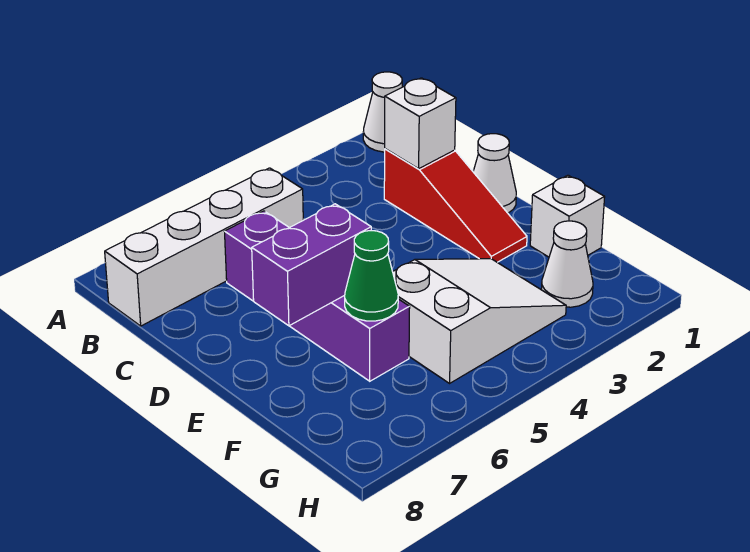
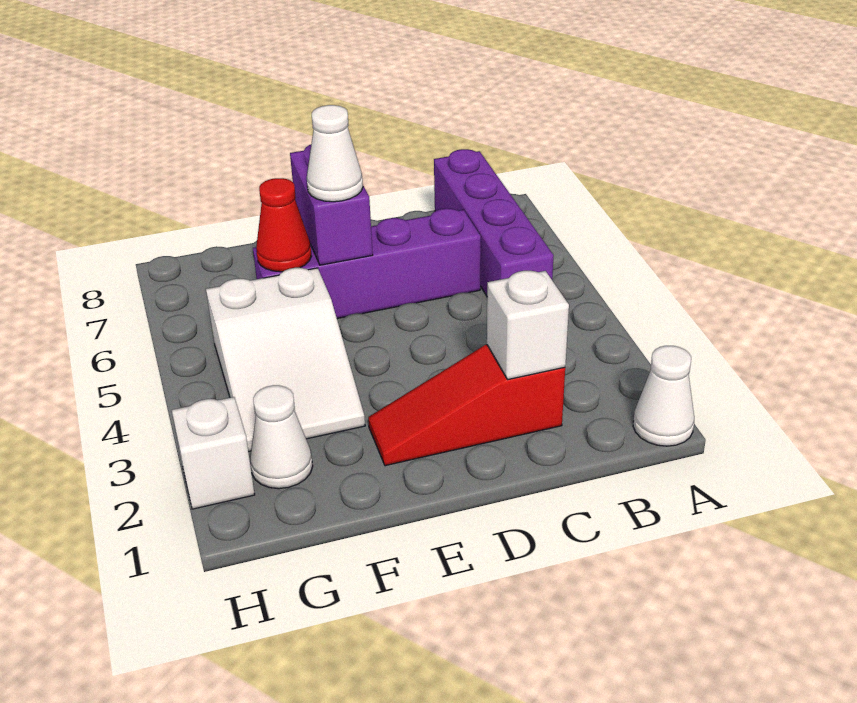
white 1x4 brick [105,168,303,326] -> purple 1x4 brick [434,149,554,296]
white 1x1 cone [473,134,516,213] -> white 1x1 cone moved to [307,105,363,202]
white 1x1 brick [530,175,605,257] -> white 1x1 brick moved to [172,397,255,509]
green 1x1 cone [345,231,398,321] -> red 1x1 cone [256,178,311,272]

